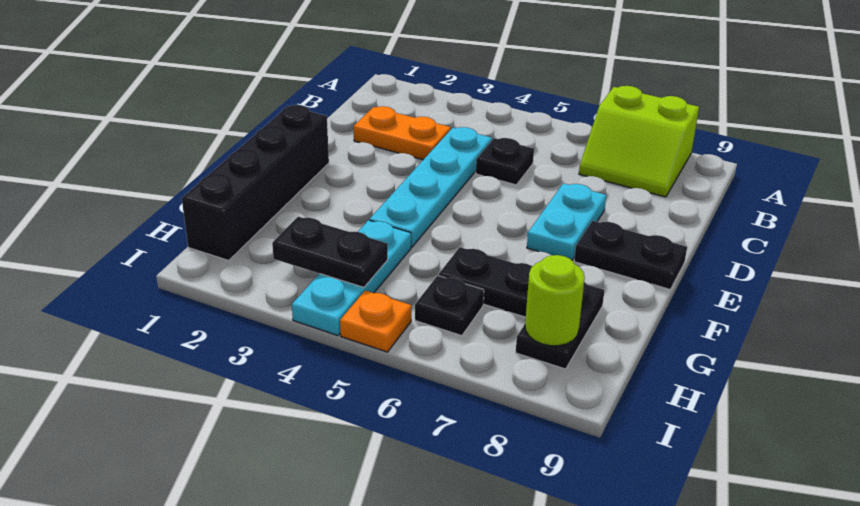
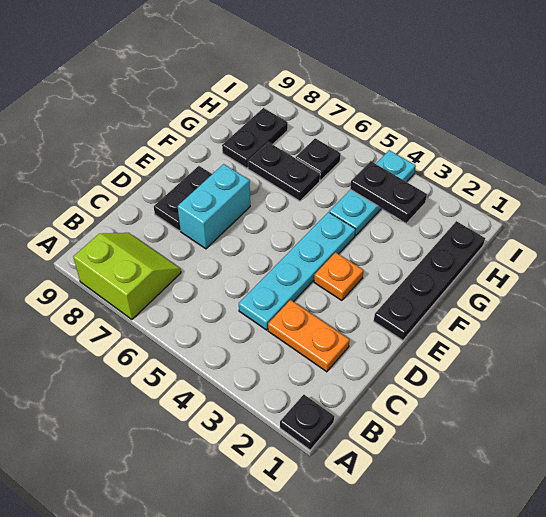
black 1x1 plate [476,138,534,185] -> black 1x1 plate moved to [280,395,334,450]
cyan 1x2 plate [527,183,606,260] -> cyan 1x2 brick [178,164,250,249]
black 1x4 brick [182,105,329,260] -> black 1x4 plate [374,221,485,340]
black 1x2 plate [574,221,687,289] -> black 1x2 plate turned to [154,166,212,231]
lime 1x1 round brick [525,255,585,346] -> none
orange 1x1 plate [340,290,411,352] -> orange 1x1 plate moved to [314,252,364,300]

